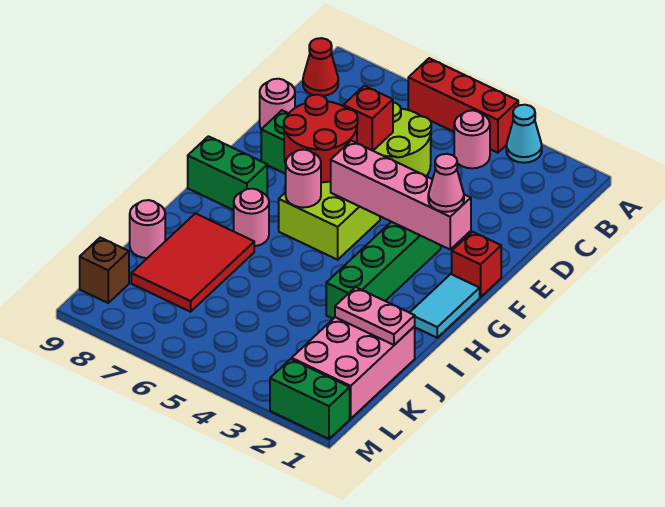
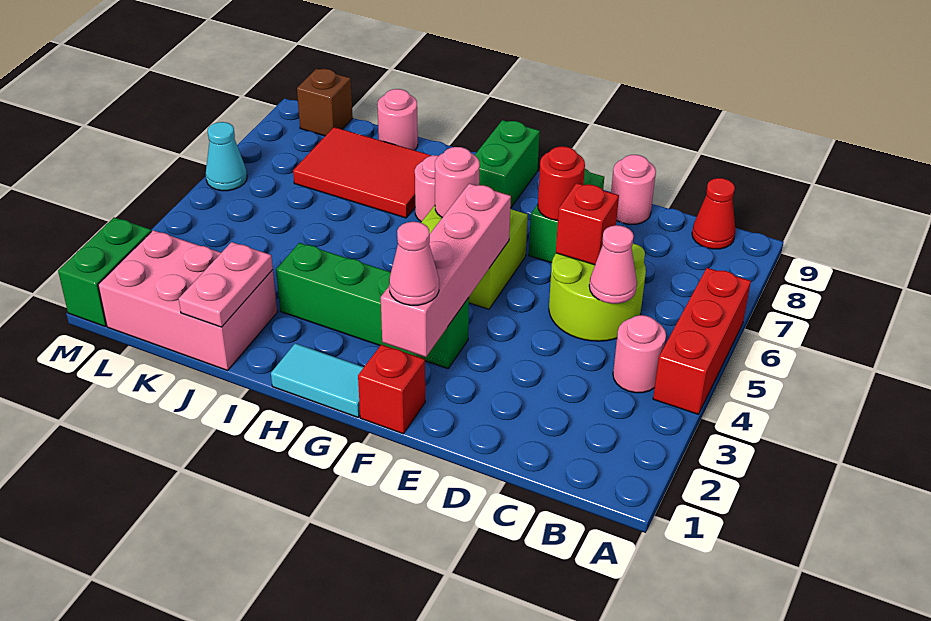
cyan 1x1 cone [506,105,542,163] -> cyan 1x1 cone moved to [206,122,247,191]
none -> pink 1x1 cone [589,225,637,304]
red 2x2 round brick [284,95,358,182] -> red 1x1 round brick [538,146,585,221]

